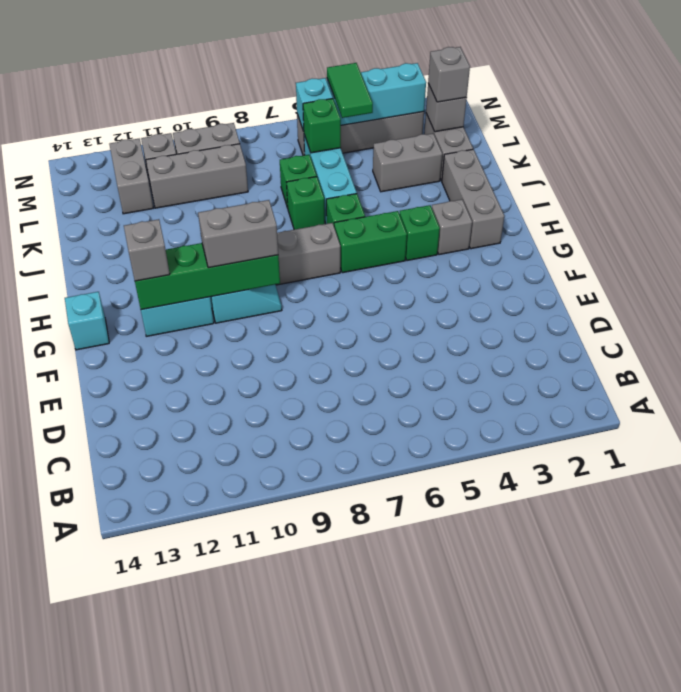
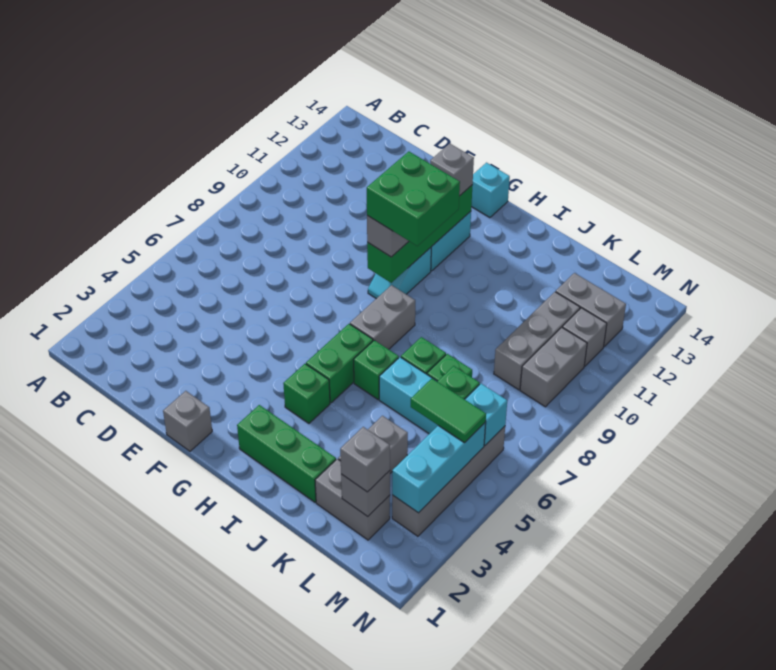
none -> green 2x2 brick [367,152,460,246]
grey 1x3 brick [442,149,504,249] -> green 1x3 brick [237,405,336,502]
grey 1x1 brick [432,199,472,255] -> grey 1x1 brick moved to [163,391,212,451]

